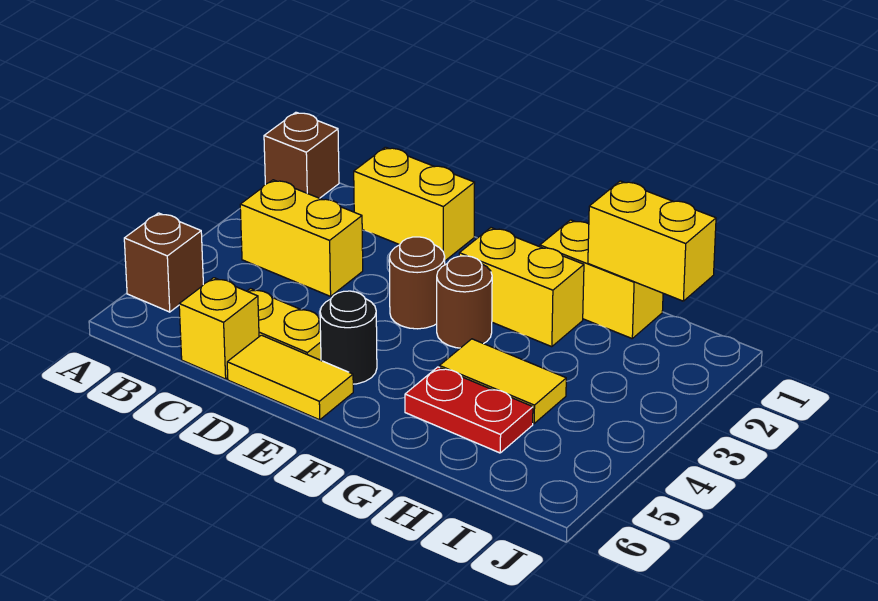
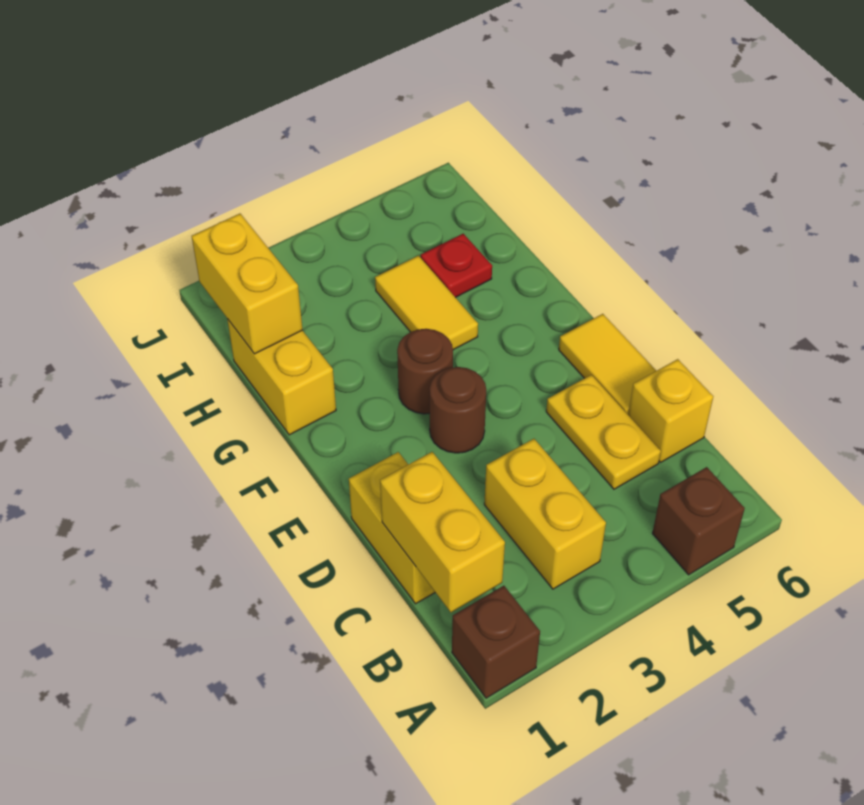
black 1x1 round brick [320,291,377,384] -> none
yellow 1x2 brick [459,228,584,347] -> yellow 1x2 brick moved to [380,452,505,612]
red 1x2 plate [405,367,533,453] -> red 1x1 plate [421,234,492,298]

